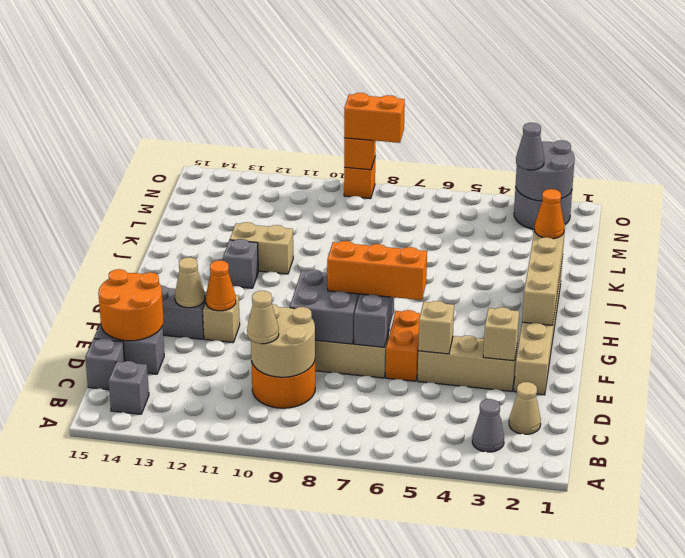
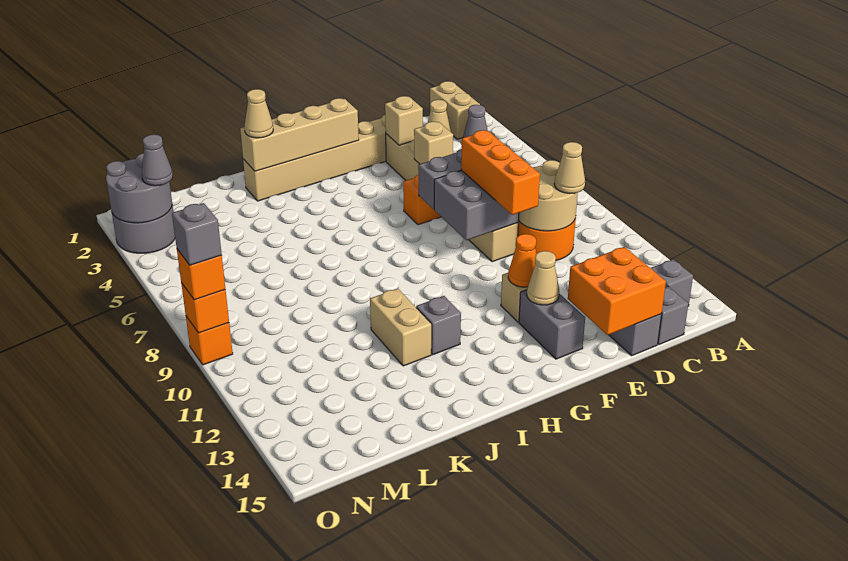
none -> tan 1x2 brick [430,81,480,139]
orange 2x2 round brick [98,269,164,341] -> orange 2x2 brick [568,247,666,335]
orange 1x3 brick [327,241,427,300] -> orange 1x3 brick moved to [461,130,540,215]
orange 1x1 cone [535,189,564,239] -> tan 1x1 cone [245,89,273,138]
orange 1x2 brick [344,93,405,143] -> orange 1x1 brick [177,249,225,300]
none -> grey 1x1 brick [172,203,222,265]

